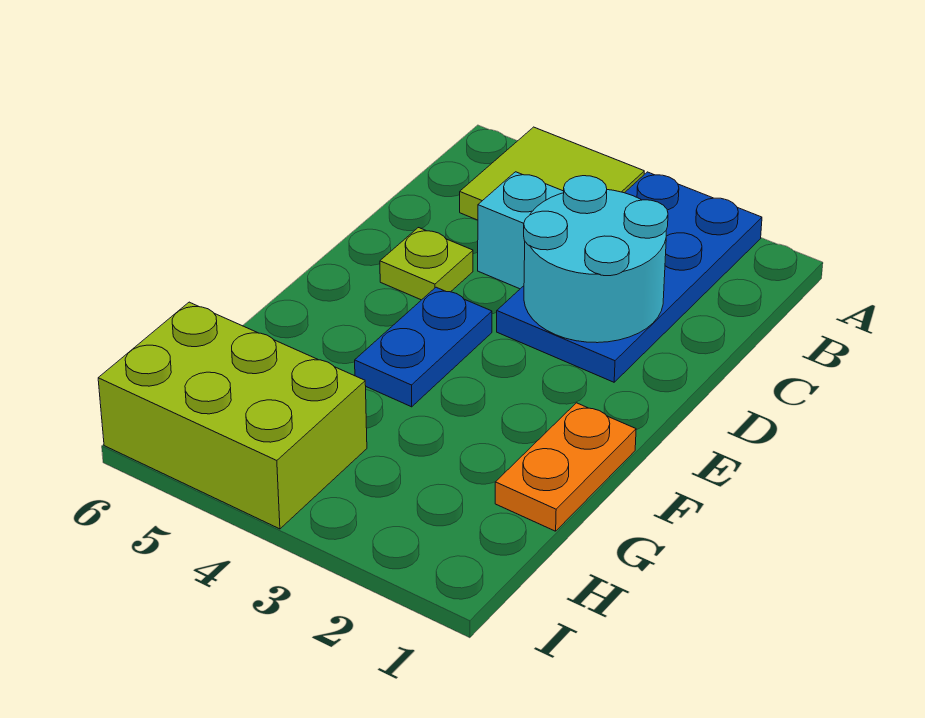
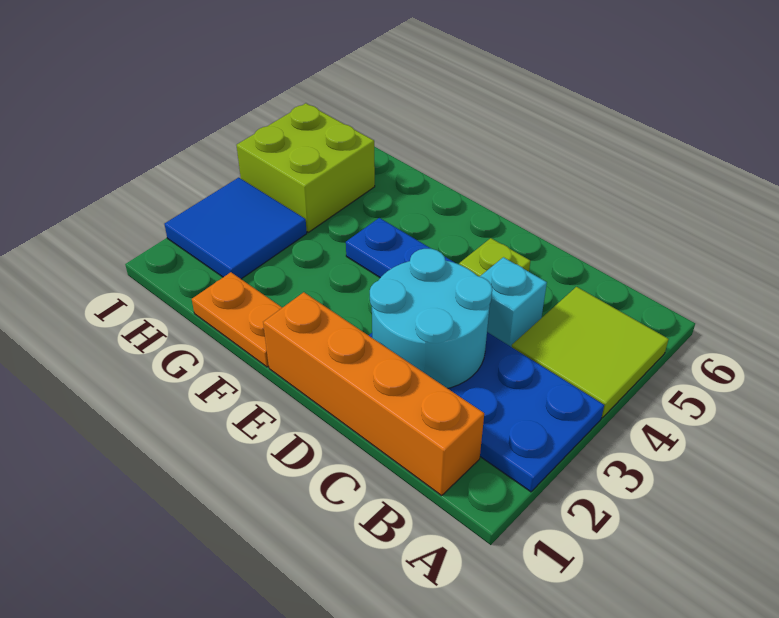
none -> orange 1x4 brick [263,292,484,496]
none -> blue 2x2 tile [164,178,307,279]
lime 2x3 brick [98,302,367,529] -> lime 2x2 brick [236,103,375,232]

